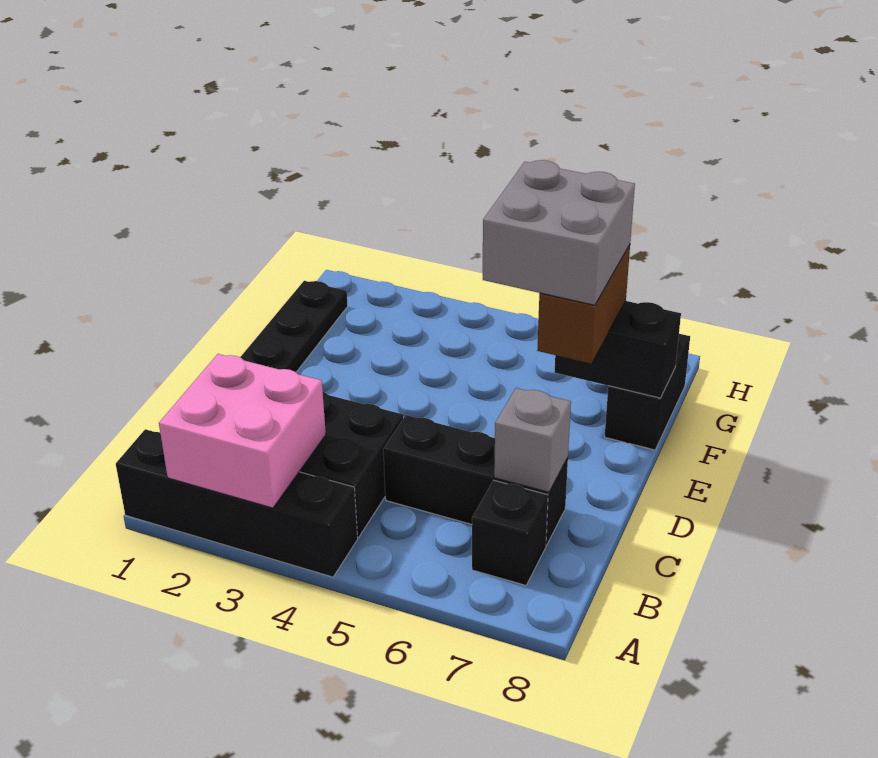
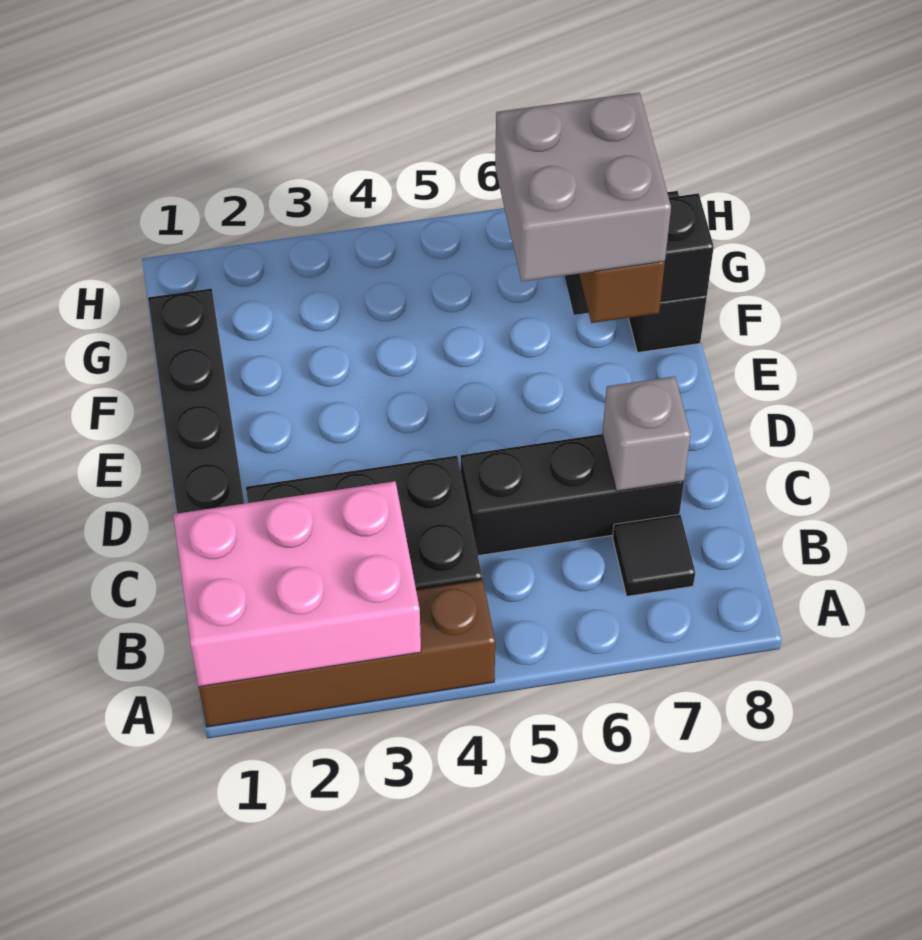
black 1x4 brick [116,429,358,577] -> brown 1x4 brick [199,580,495,727]
pink 2x2 brick [159,354,326,508] -> pink 2x3 brick [173,481,421,687]
black 1x1 brick [472,480,548,585] -> black 1x1 tile [613,514,695,596]

